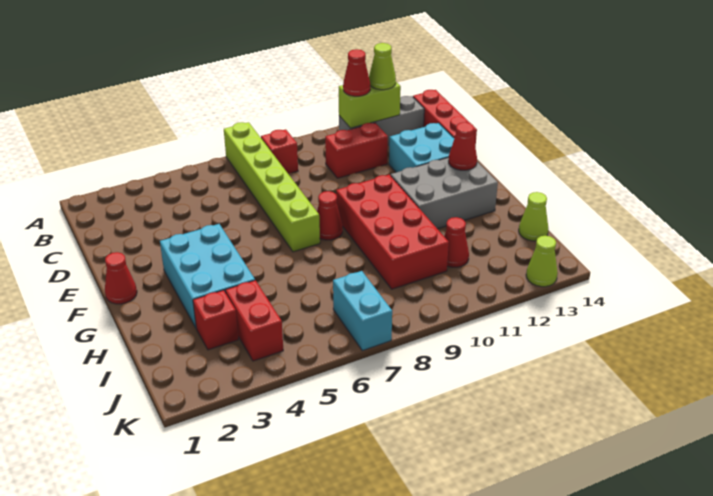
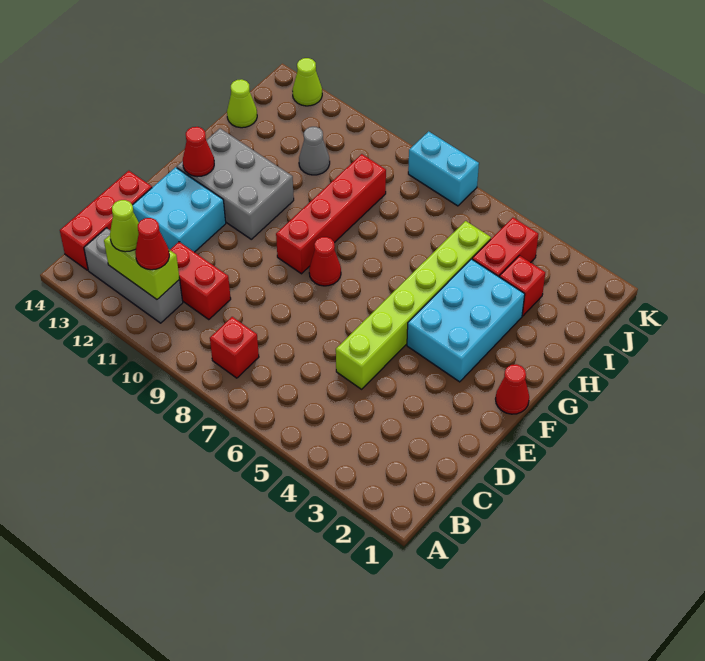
lime 1x6 brick [224,122,320,252] -> lime 1x6 brick moved to [336,221,491,389]
red 2x4 brick [336,175,449,289] -> red 1x4 brick [276,154,386,274]
red 1x1 cone [444,217,469,267] -> grey 1x1 cone [299,127,330,175]
cyan 1x2 brick [333,271,392,351] -> cyan 1x2 brick turned to [408,131,479,206]

